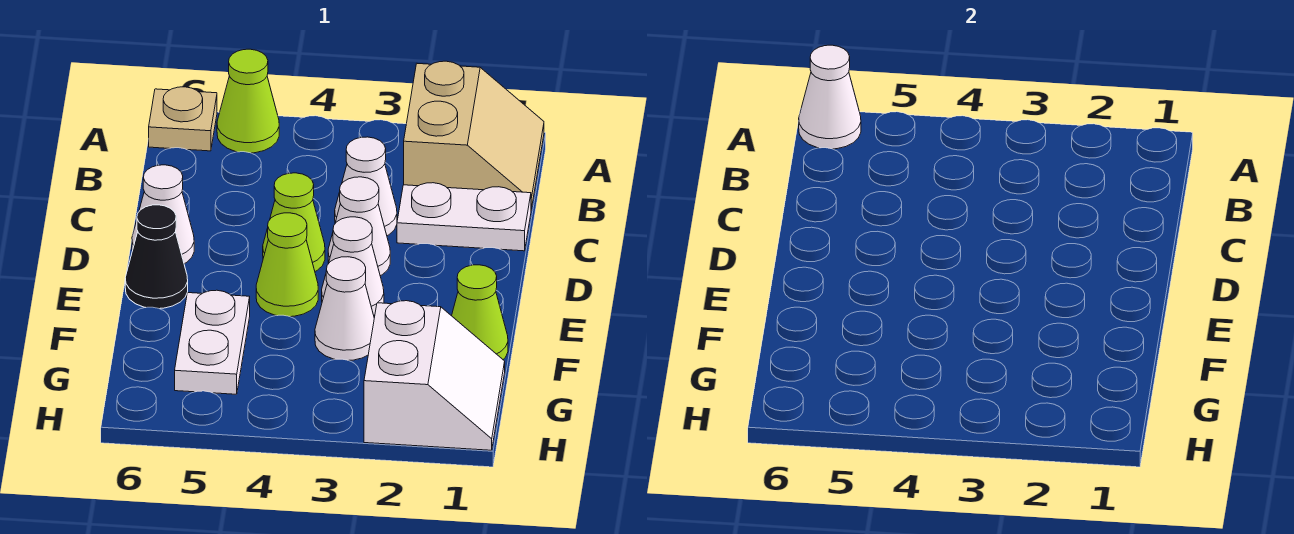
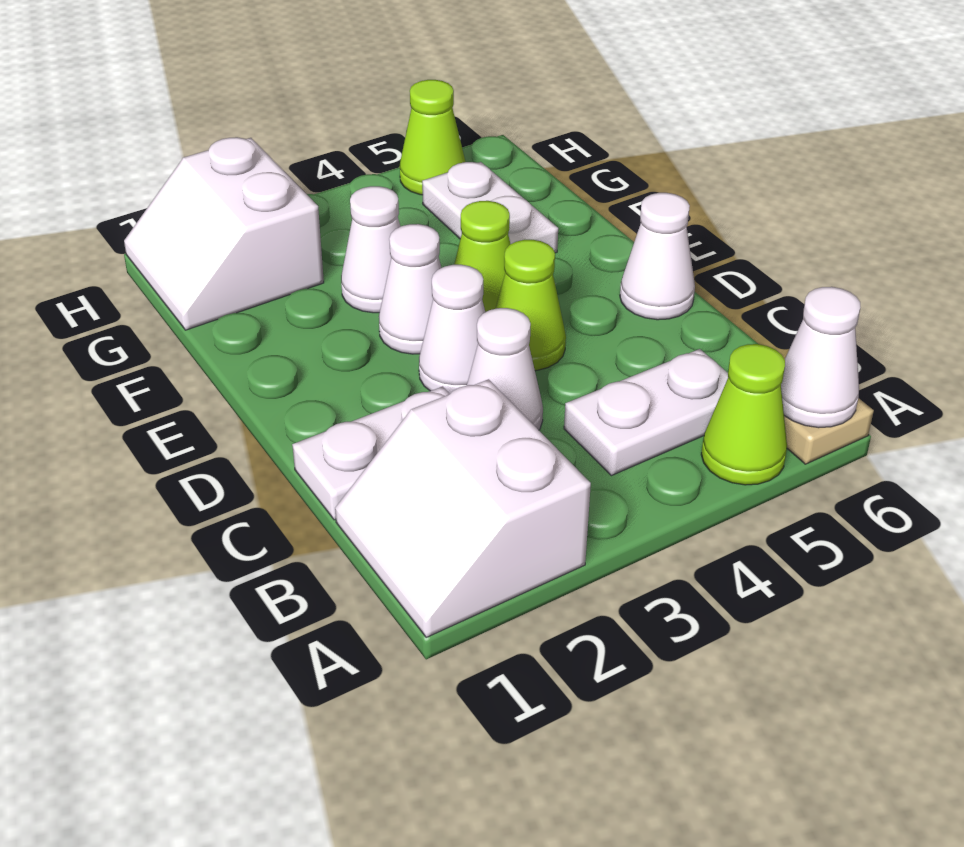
tan 2x2 slope [404,61,544,209] -> white 2x2 slope [335,379,591,637]
none -> white 1x2 plate [564,349,728,476]
black 1x1 cone [125,205,188,309] -> none
lime 1x1 cone [452,265,508,359] -> lime 1x1 cone moved to [400,80,465,195]

